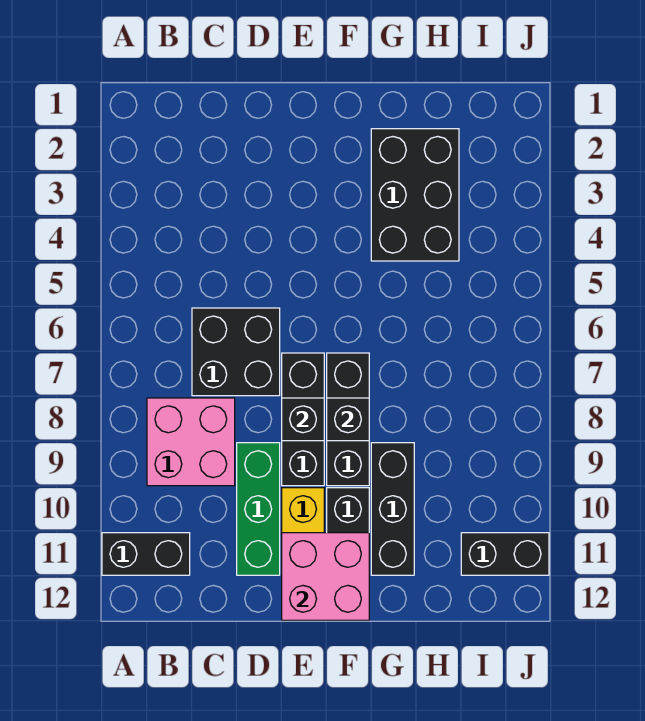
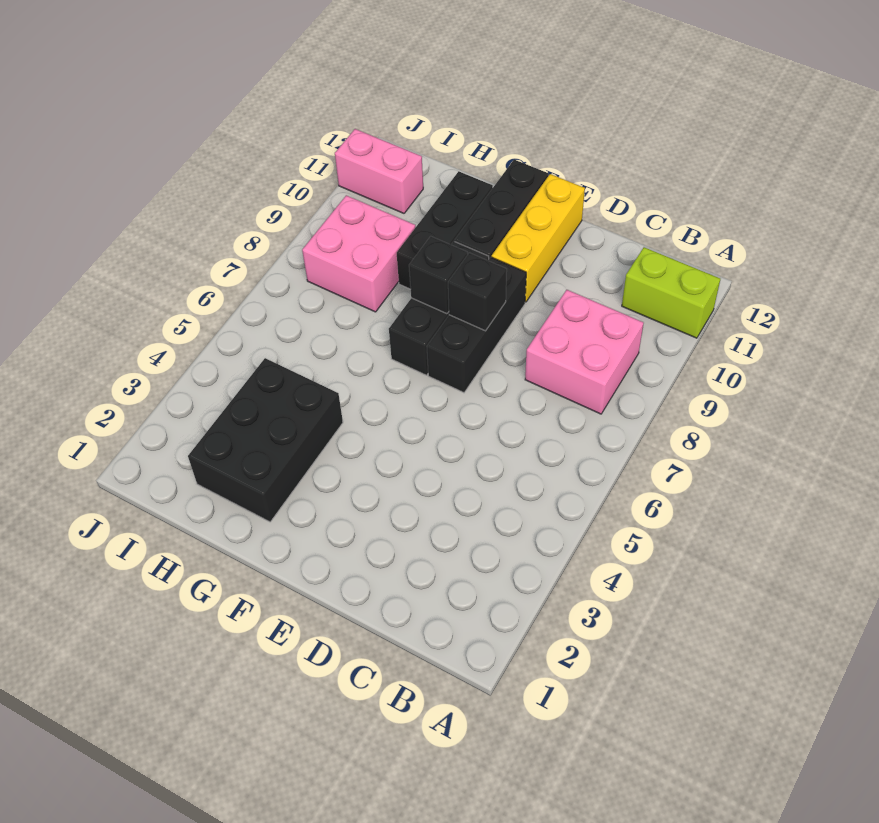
black 1x2 brick [102,533,190,575] -> lime 1x2 brick [622,247,720,338]
black 2x2 brick [192,308,280,396] -> none
green 1x3 brick [237,443,280,575] -> none
pink 2x2 brick [282,533,369,620] -> pink 2x2 brick moved to [302,195,416,312]
black 1x2 brick [461,533,549,575] -> pink 1x2 brick [335,129,423,213]

